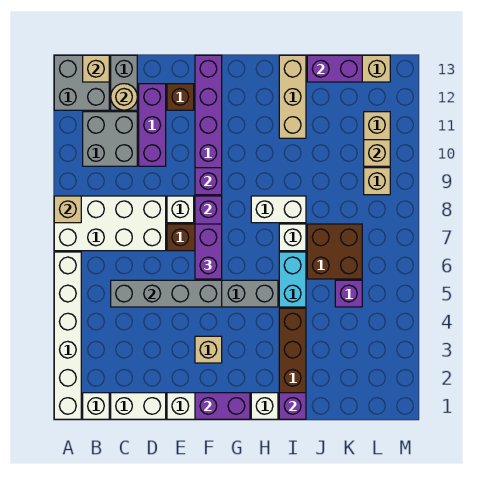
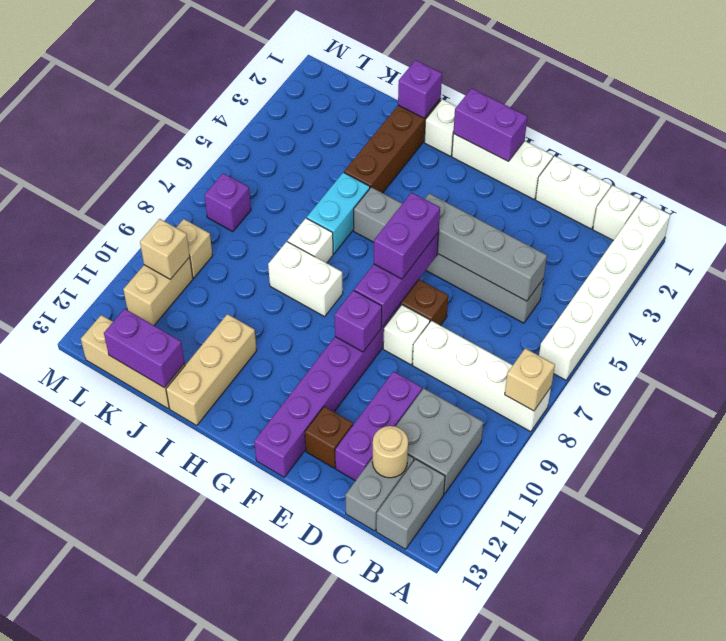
white 2x4 brick [54,196,166,251] -> white 1x4 brick [413,321,551,432]
grey 2x2 brick [54,55,109,110] -> grey 1x2 brick [376,459,445,549]
tan 1x1 brick [83,55,109,82] -> none
tan 1x1 brick [195,336,222,363] -> none
brown 2x2 brick [307,224,362,279] -> none
purple 1x1 brick [335,280,362,307] -> purple 1x1 brick moved to [205,173,251,232]

